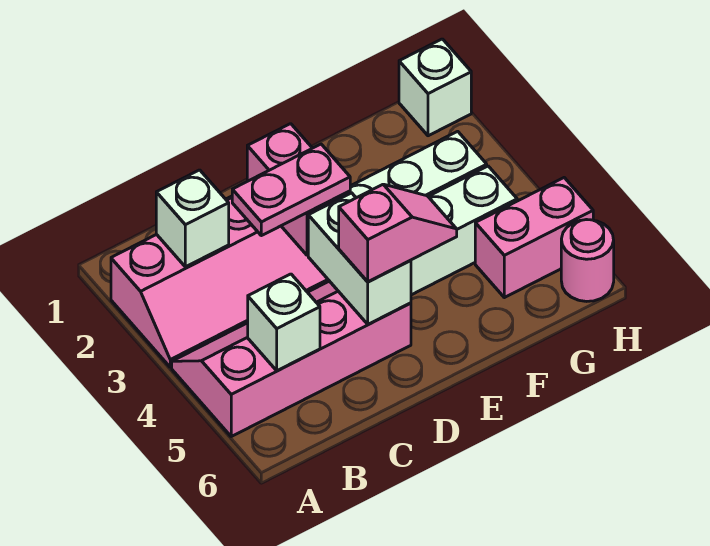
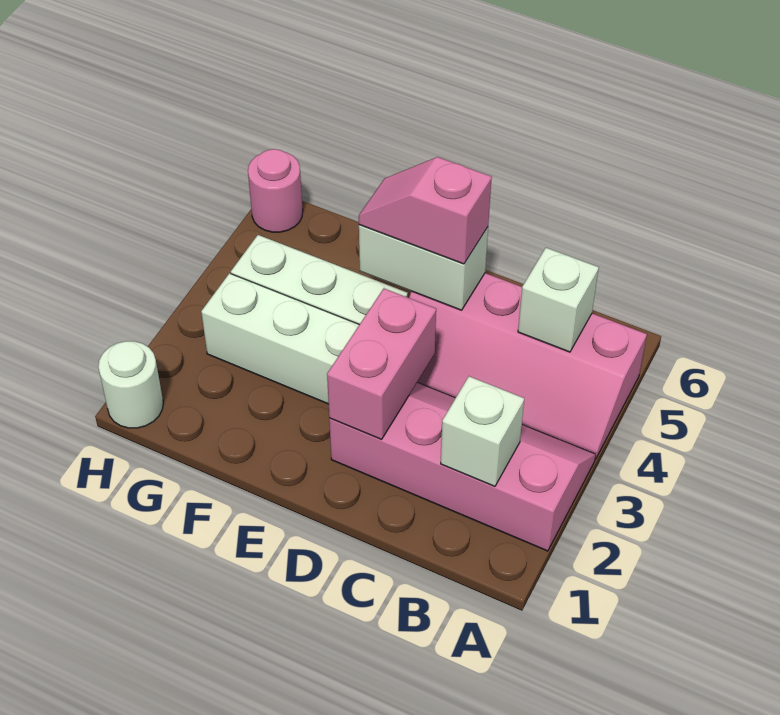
pink 1x2 plate [232,144,350,236] -> none
white 1x2 brick [308,193,411,324] -> white 1x2 brick turned to [359,225,488,310]
pink 1x2 brick [475,178,593,298] -> none
white 1x1 brick [399,39,471,136] -> white 1x1 round brick [98,341,163,428]

